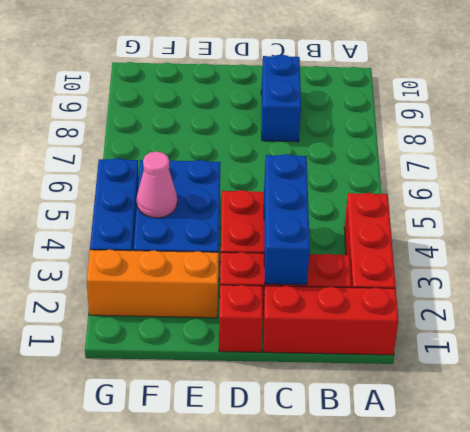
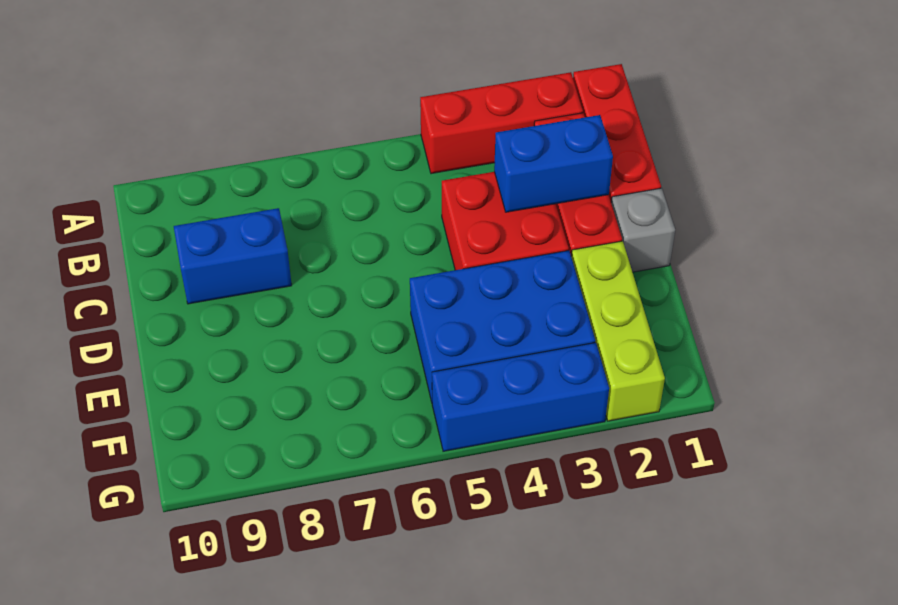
blue 1x3 brick [264,154,310,285] -> blue 1x2 brick [494,115,613,212]
red 1x1 brick [219,285,263,352] -> grey 1x1 brick [611,188,675,272]
orange 1x3 brick [87,250,219,318] -> lime 1x3 brick [571,241,665,421]
pink 1x1 cone [137,151,177,218] -> none

